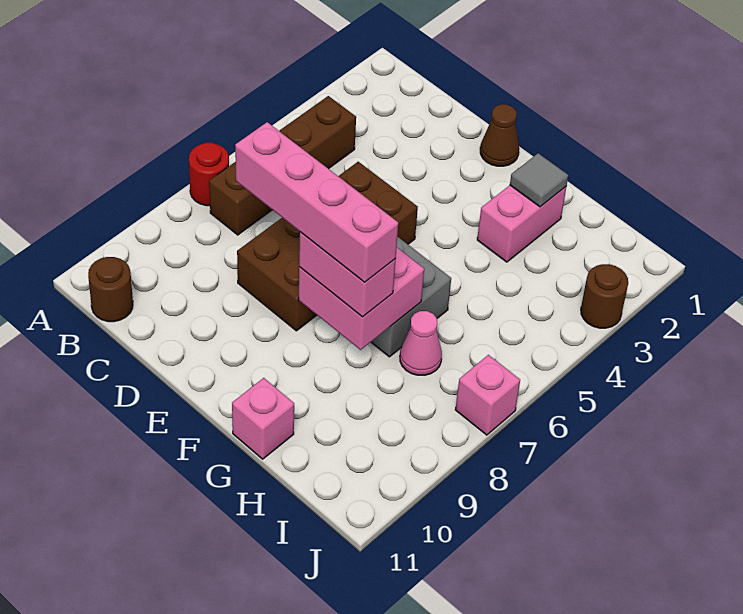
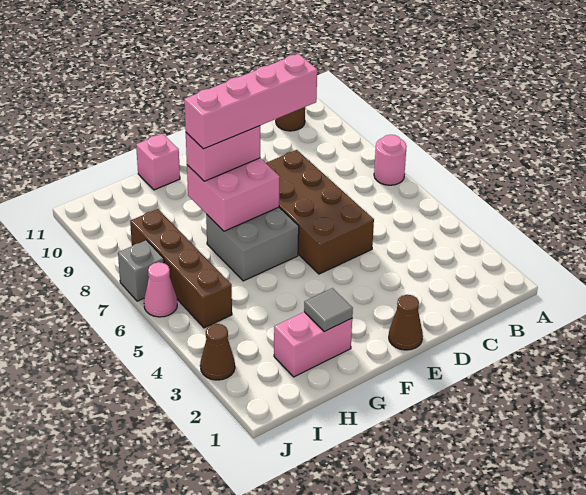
red 1x1 round brick [189,143,229,206] -> pink 1x1 round brick [374,135,407,185]
brown 1x4 brick [209,96,356,235] -> brown 1x4 brick moved to [130,209,232,328]
pink 1x2 brick [477,185,566,262] -> pink 1x2 brick turned to [274,312,352,377]
pink 1x1 cone [400,311,442,375] -> pink 1x1 cone moved to [144,262,177,317]
brown 1x1 round brick [581,264,628,328] -> brown 1x1 cone [200,324,235,380]
pink 1x1 brick [455,355,520,435] -> grey 1x1 brick [118,240,164,301]

